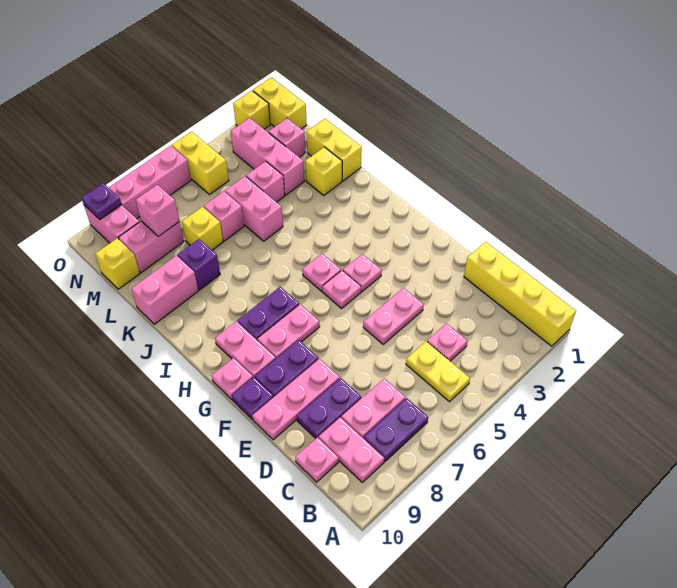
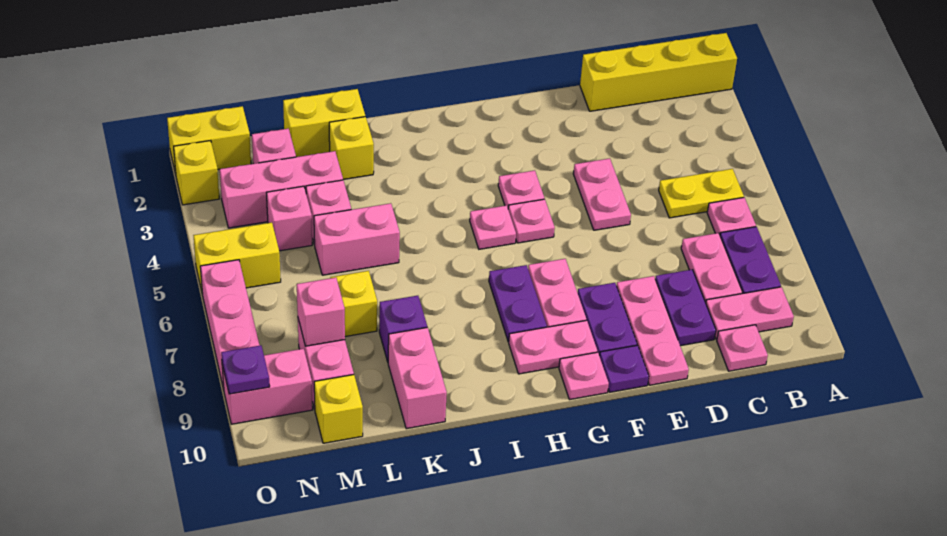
pink 1x1 plate [427,323,468,361] -> pink 1x1 plate moved to [707,198,756,234]
pink 1x1 brick [204,191,244,241] -> pink 1x1 brick moved to [267,186,312,251]

